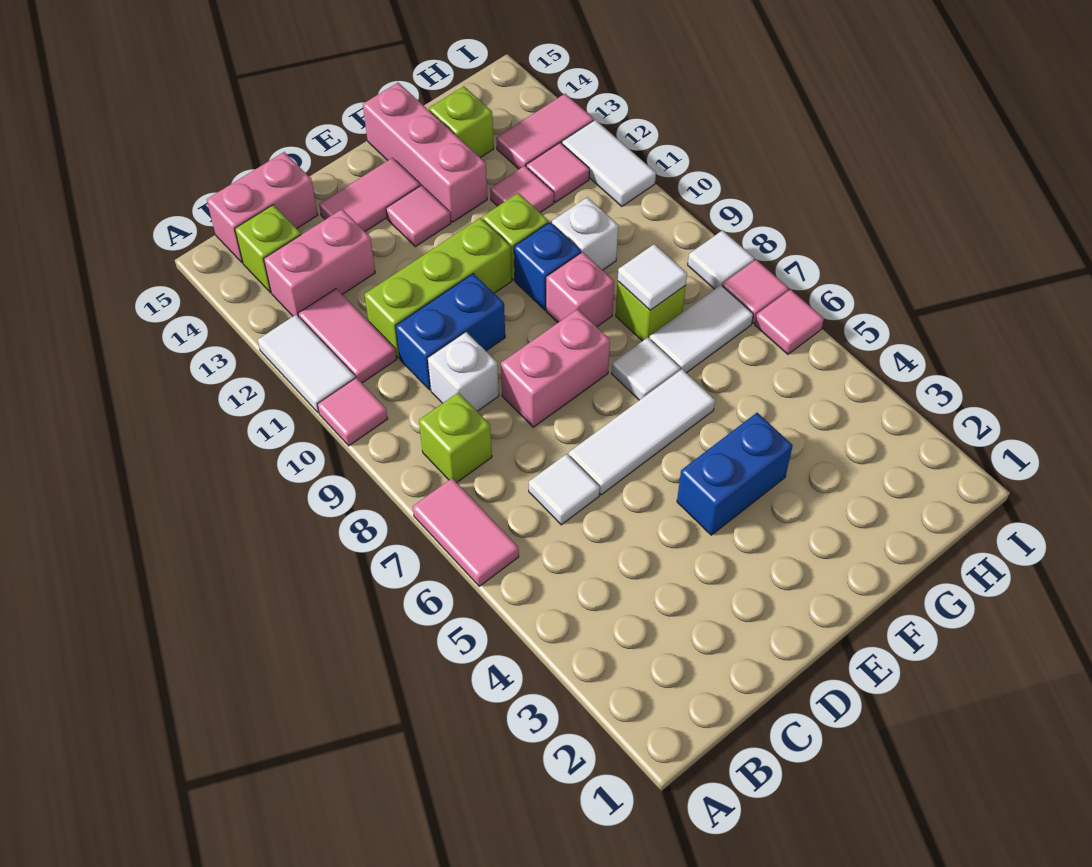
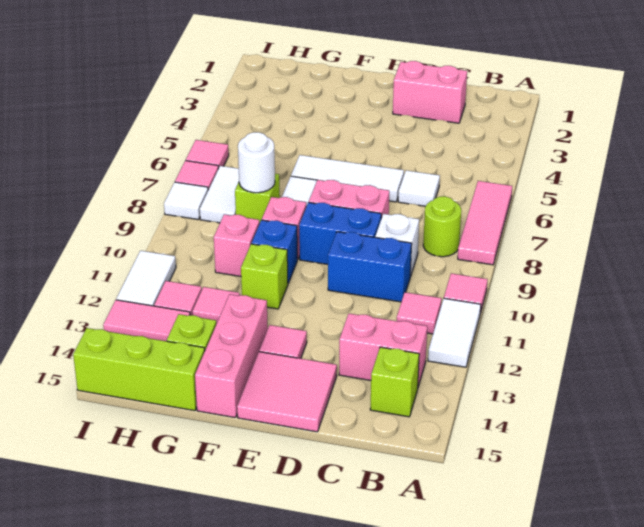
pink 1x2 tile [413,478,519,586] -> pink 1x3 tile [458,181,512,265]
lime 1x1 brick [419,393,492,482] -> lime 1x1 round brick [423,196,461,257]
pink 1x2 tile [298,289,397,383] -> pink 1x1 tile [397,292,442,334]
pink 1x2 brick [207,152,318,263] -> pink 1x2 brick moved to [393,61,467,123]
lime 1x3 brick [364,218,512,358] -> lime 1x3 brick moved to [73,328,205,411]
pink 1x2 tile [319,158,420,232] -> pink 2x2 tile [237,352,337,432]
blue 1x2 brick [677,413,793,535] -> blue 1x2 brick moved to [299,202,381,264]
white 1x2 tile [649,285,753,373] -> white 1x2 tile turned to [200,166,239,223]
white 1x1 tile [618,244,687,310] -> white 1x1 round brick [238,132,275,193]
white 1x1 brick [552,197,618,270] -> pink 1x1 brick [214,214,260,276]

